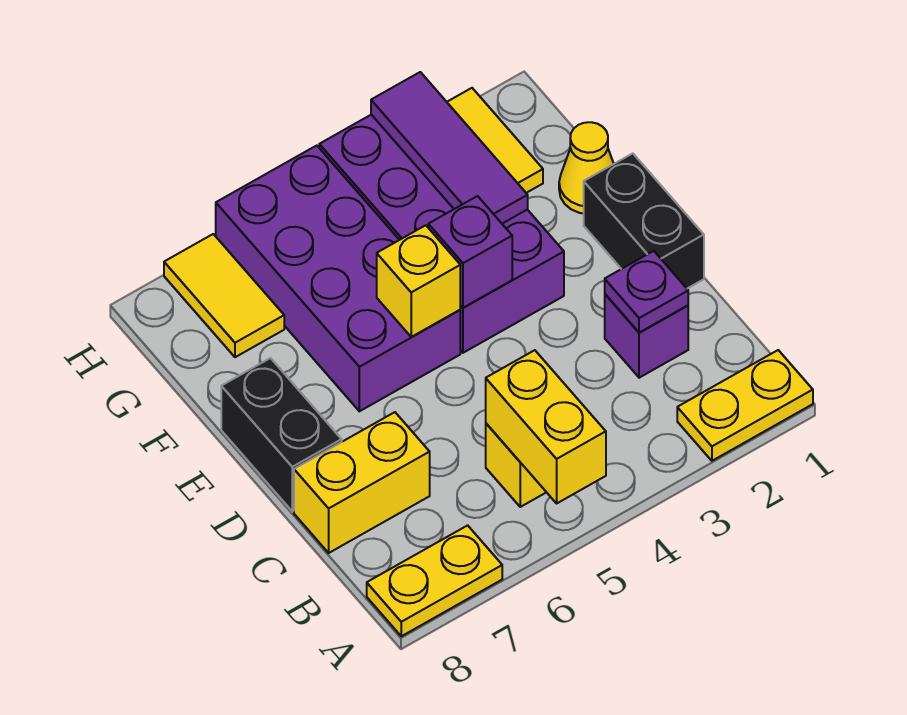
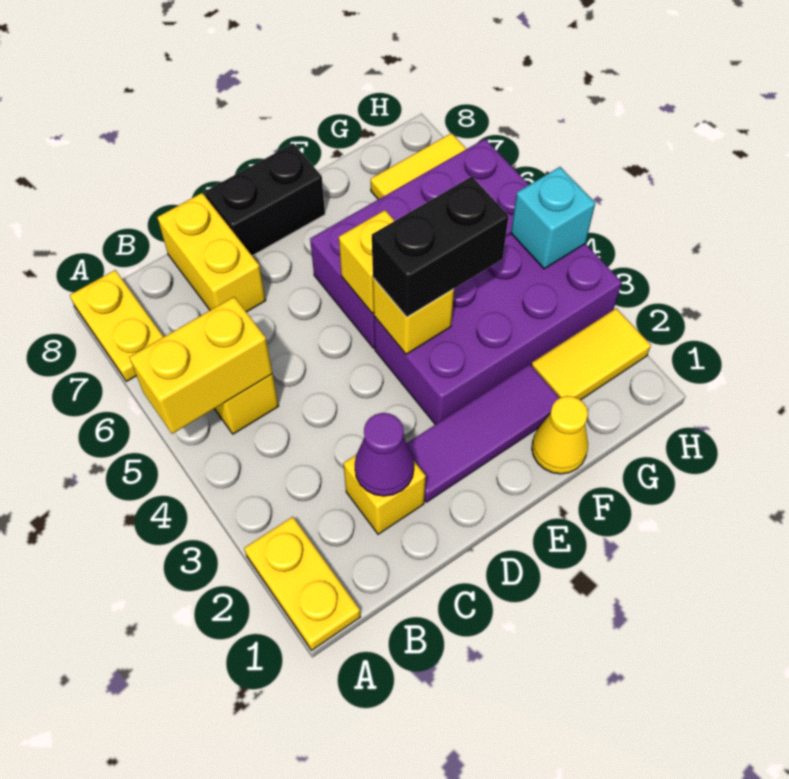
purple 1x1 brick [605,294,688,378] -> yellow 1x1 brick [343,455,426,534]
purple 1x1 plate [605,251,688,333] -> purple 1x1 cone [355,413,414,496]
black 1x2 brick [584,154,704,288] -> black 1x2 brick moved to [372,177,509,317]
purple 1x1 brick [428,196,512,308] -> yellow 1x1 brick [373,278,454,354]
purple 1x3 tile [371,72,528,224] -> purple 1x3 tile moved to [407,364,560,502]
none -> cyan 1x1 brick [511,167,595,269]

